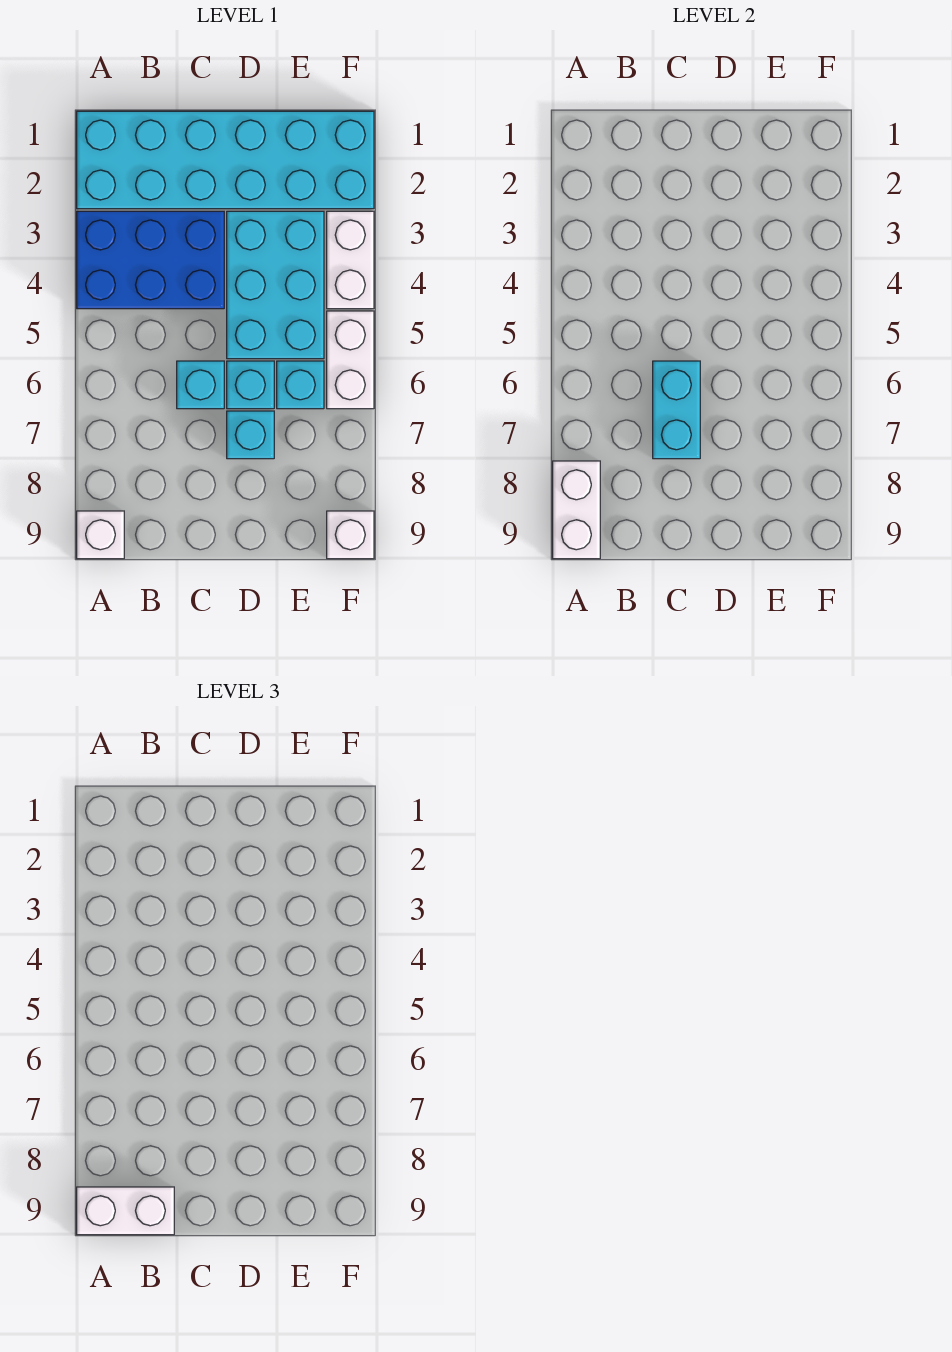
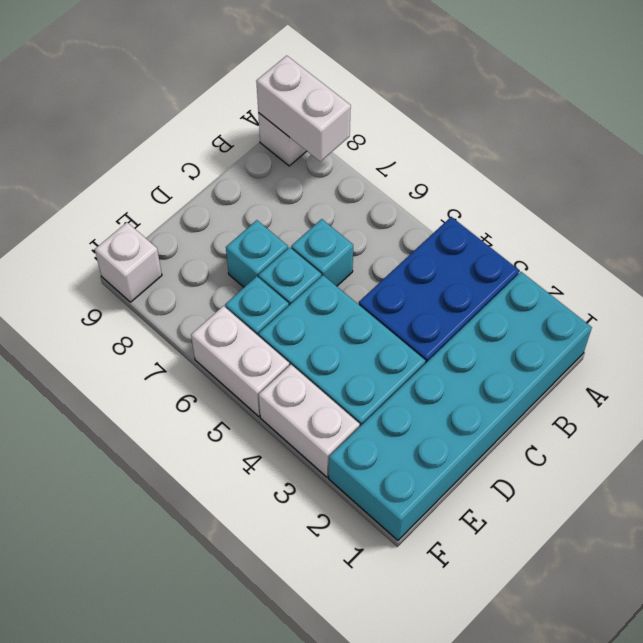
white 1x2 brick [77,1187,174,1235] -> none
cyan 1x2 brick [653,361,700,459] -> none

